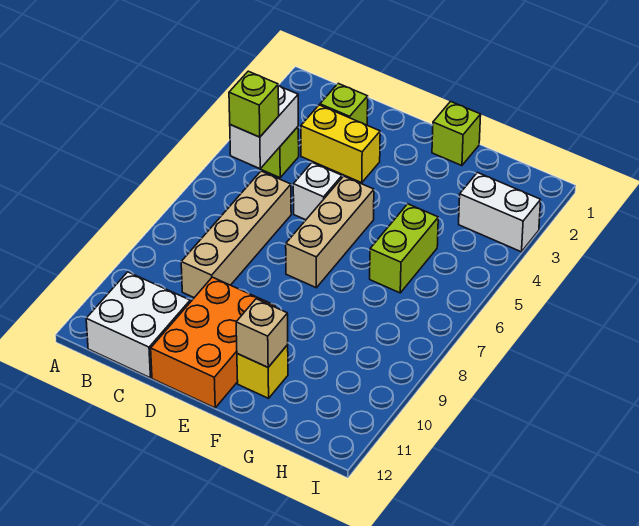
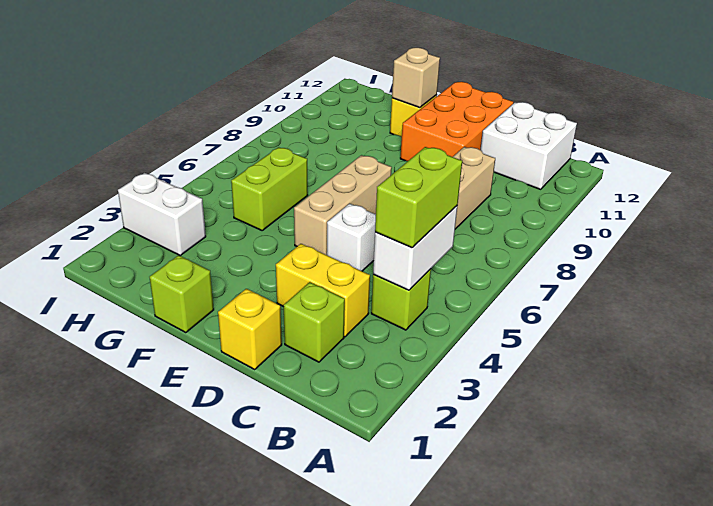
lime 1x1 brick [229,71,279,137] -> lime 1x2 brick [375,147,462,248]
none -> yellow 1x1 brick [218,289,282,369]

